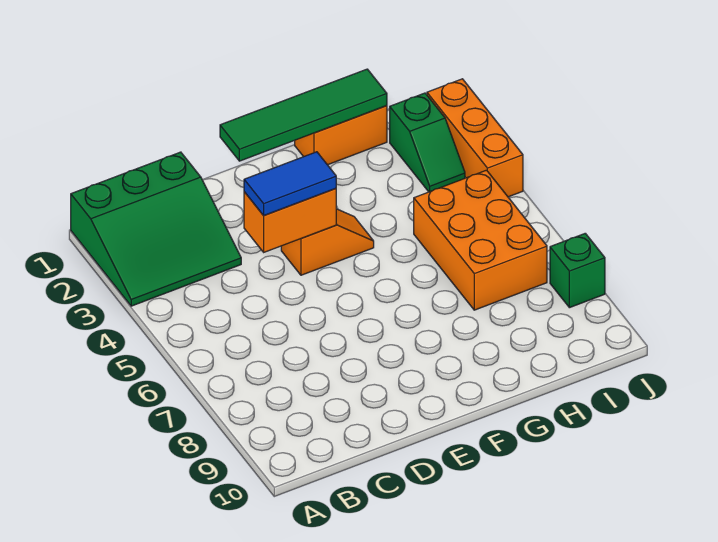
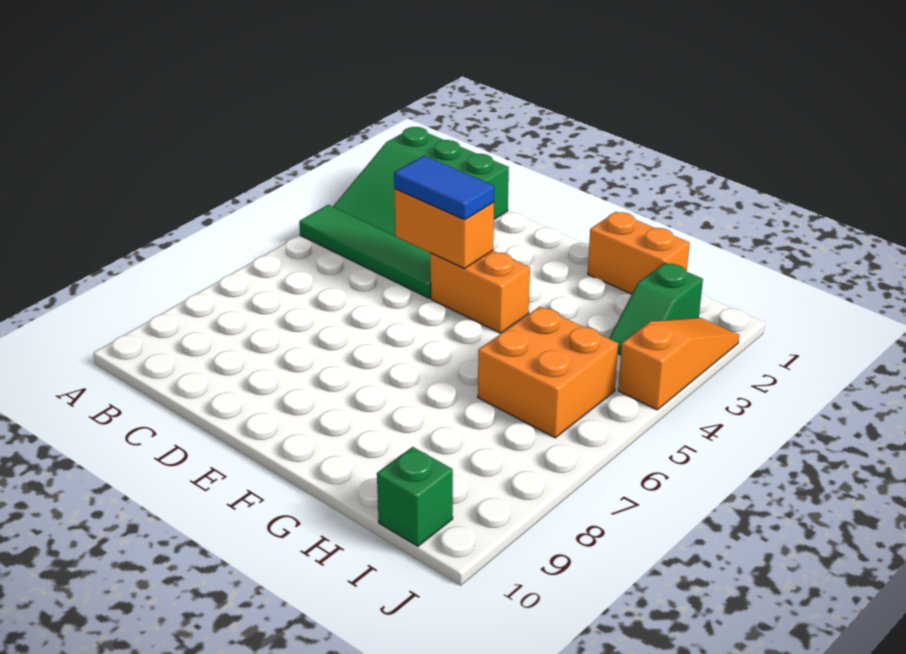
green 1x4 tile [220,69,387,161] -> green 1x4 tile moved to [299,205,431,298]
orange 1x2 slope [281,209,374,275] -> orange 1x2 brick [430,251,530,333]
orange 2x3 brick [414,170,547,310] -> orange 2x2 brick [478,307,618,438]
orange 1x3 brick [427,79,523,197] -> orange 1x3 slope [618,318,739,410]
green 1x1 brick [550,233,605,308] -> green 1x1 brick moved to [377,447,453,546]

